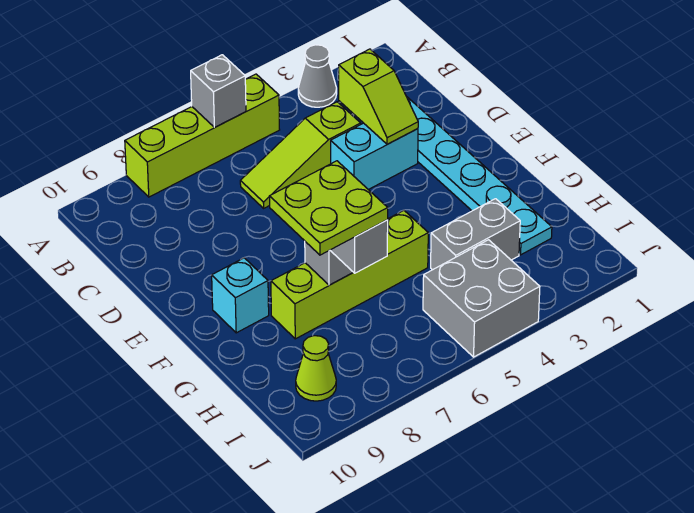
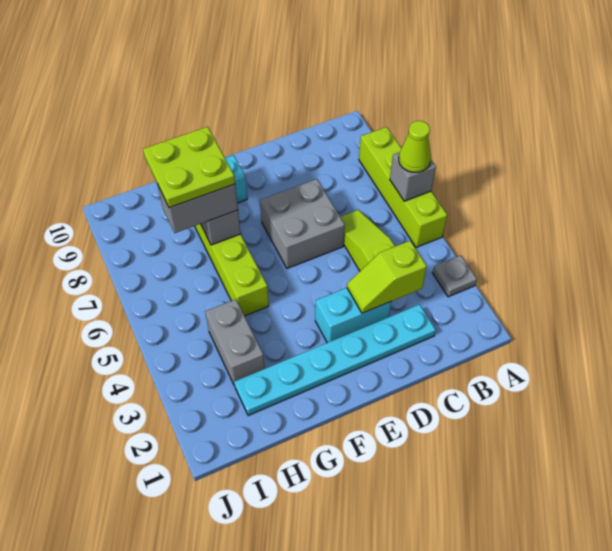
grey 1x1 cone [298,45,337,107] -> grey 1x1 plate [433,255,477,297]
cyan 1x2 brick [331,123,418,190] -> cyan 1x2 brick turned to [315,288,391,343]
grey 2x2 brick [423,240,540,357] -> grey 2x2 brick moved to [260,179,345,268]
lime 1x1 cone [296,336,336,401] -> lime 1x1 cone moved to [399,121,431,172]

